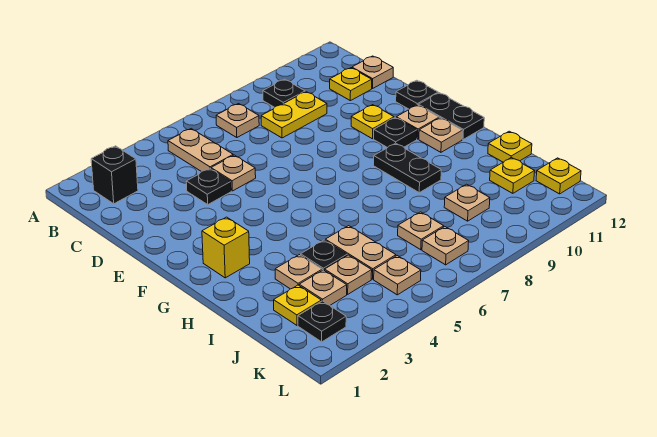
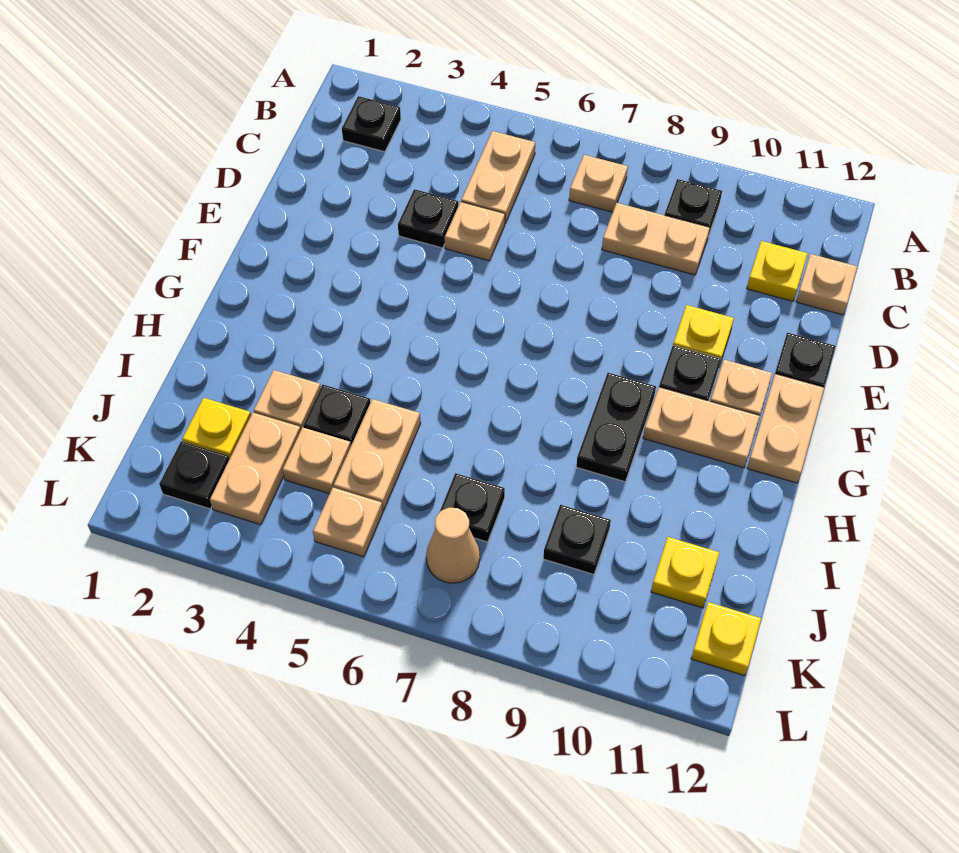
black 1x1 brick [91,146,138,204] -> black 1x1 plate [342,96,401,152]
yellow 1x2 plate [261,92,327,138] -> tan 1x2 plate [602,203,710,275]
black 1x2 plate [418,93,484,140] -> tan 1x2 plate [747,374,824,483]
yellow 1x1 brick [202,217,250,278] -> none
tan 1x1 plate [419,118,462,152] -> tan 1x2 plate [643,387,760,468]
yellow 1x1 plate [488,131,532,162] -> none
tan 1x1 plate [299,270,347,305] -> tan 1x2 plate [210,413,301,525]
tan 1x1 plate [398,212,444,250] -> black 1x1 plate [440,473,505,542]
tan 1x1 plate [444,184,490,221] -> black 1x1 plate [543,505,611,575]
tan 1x1 plate [422,227,469,265] -> tan 1x1 cone [426,508,480,583]

